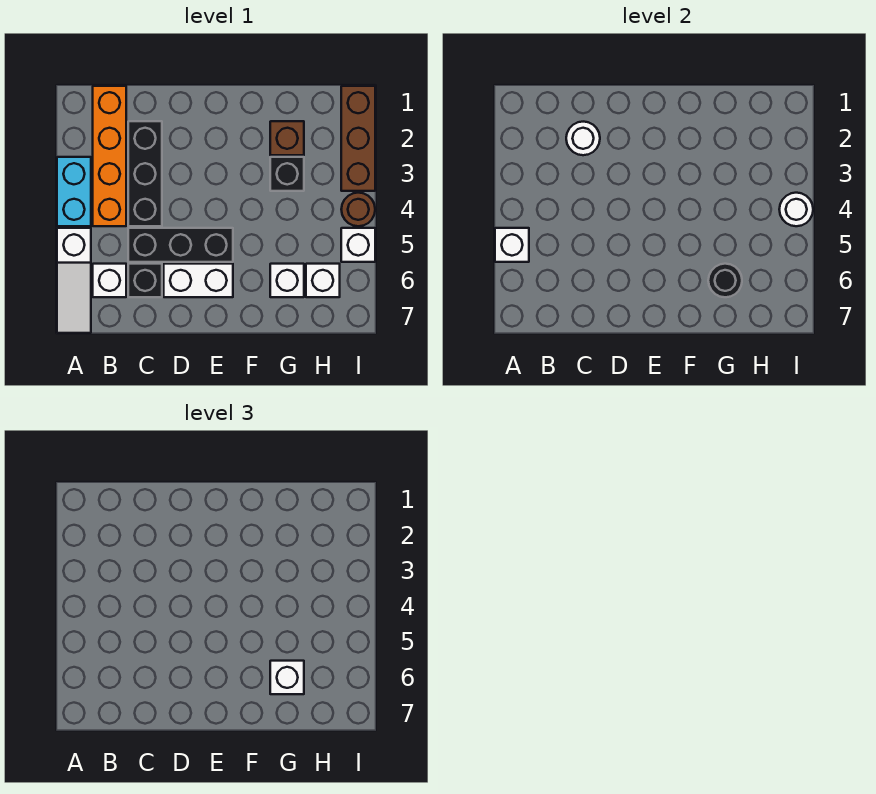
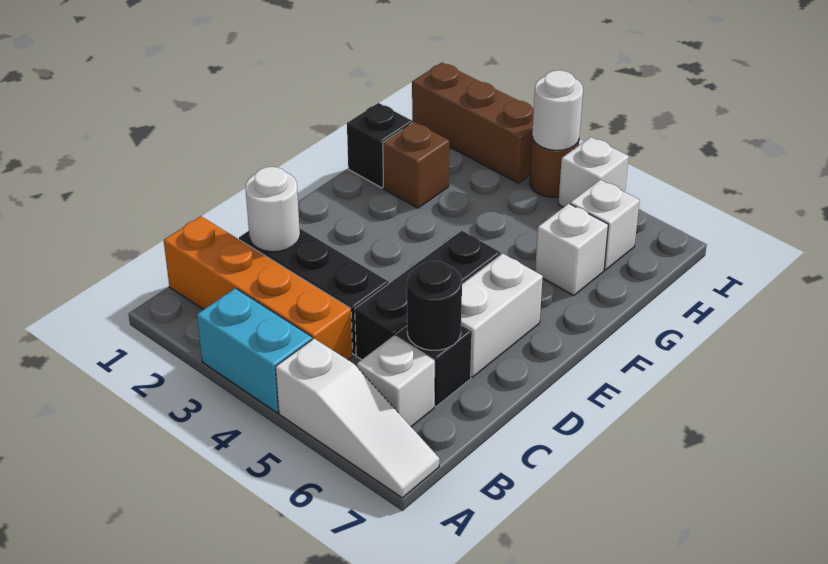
white 1x1 brick [495,228,529,262] -> none
black 1x1 brick [270,157,304,191] -> black 1x1 brick moved to [347,103,413,188]
black 1x1 round brick [708,264,742,297] -> black 1x1 round brick moved to [407,261,462,350]
white 1x1 brick [270,661,304,694] -> none

